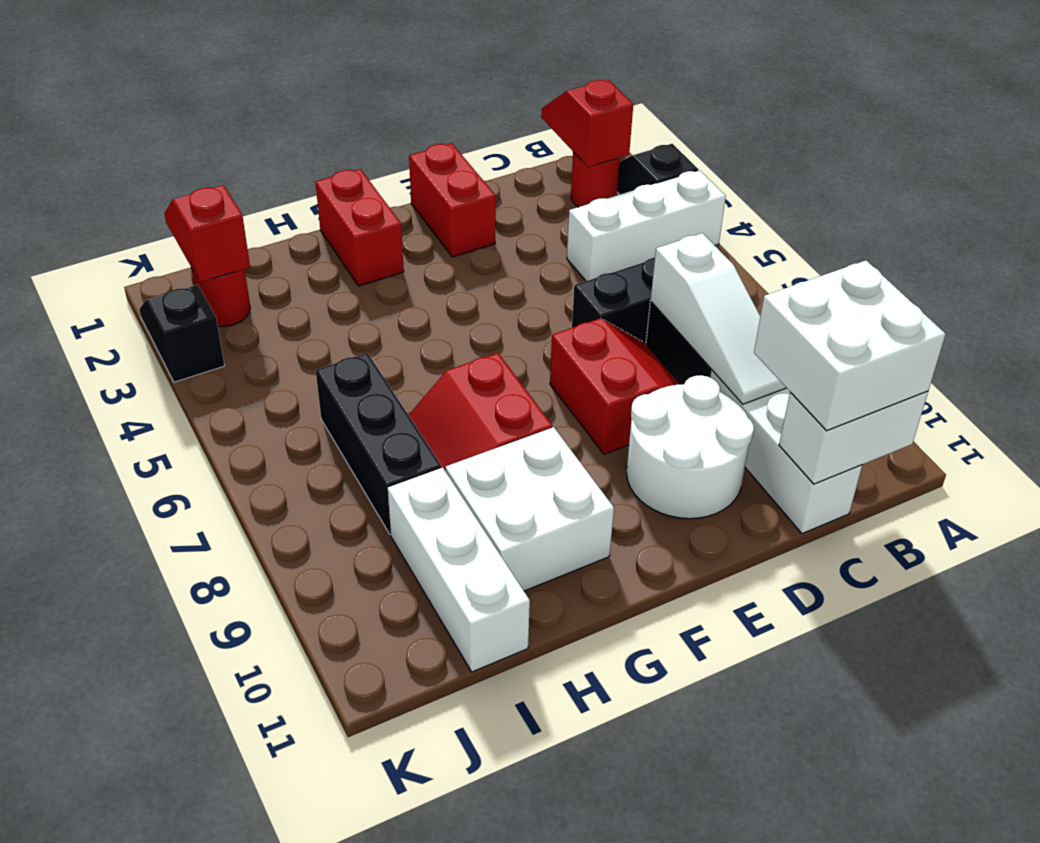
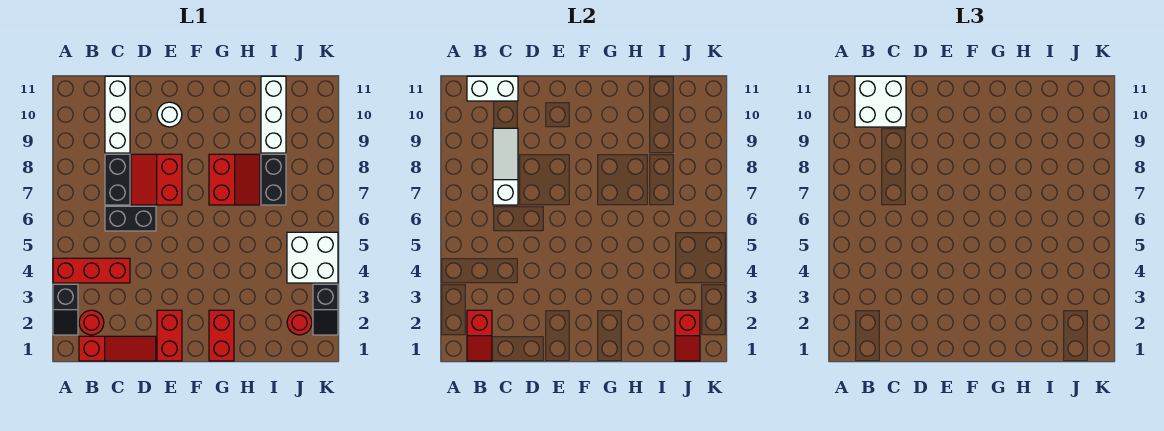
white 1x3 brick [567,170,726,281] -> red 1x3 brick [53,258,130,283]
none -> red 1x3 slope [79,336,156,361]
white 2x2 round brick [627,375,754,519] -> white 1x1 round brick [157,102,182,127]
white 2x2 brick [446,427,614,591] -> white 2x2 brick moved to [287,232,338,283]
black 1x3 brick [316,353,442,535] -> black 1x2 brick [261,154,286,205]

